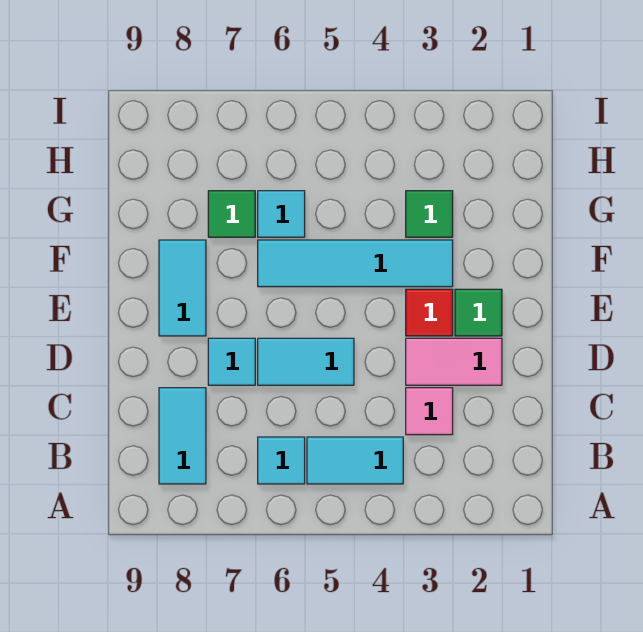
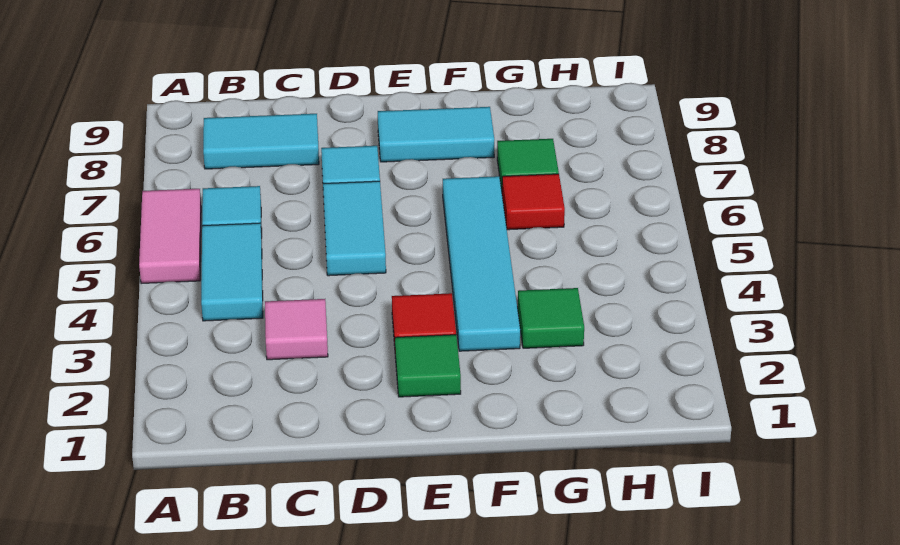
pink 1x2 tile [406,338,502,385] -> pink 1x2 tile moved to [139,189,201,284]
cyan 1x1 tile [258,191,305,237] -> red 1x1 tile [502,174,565,230]

